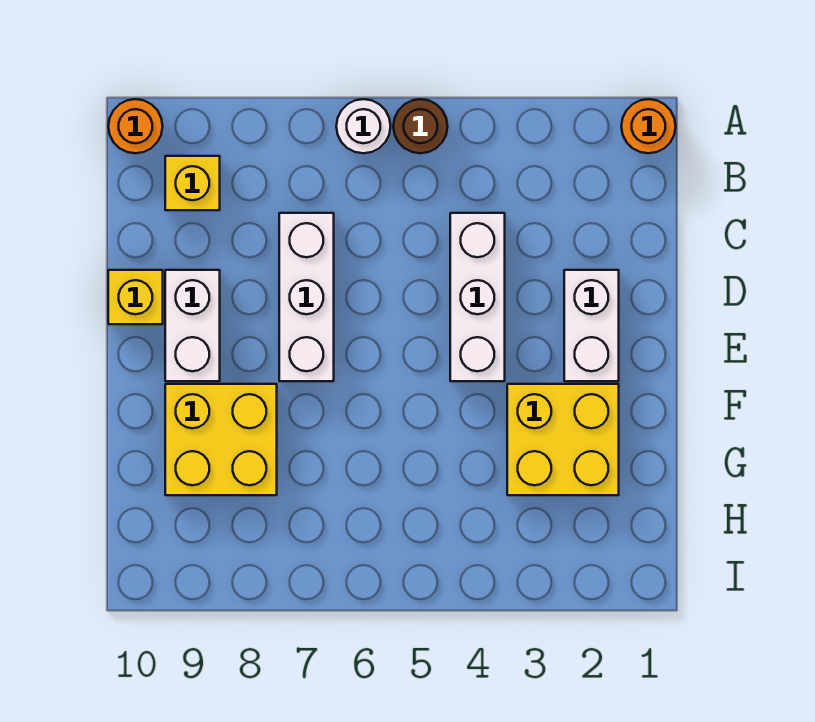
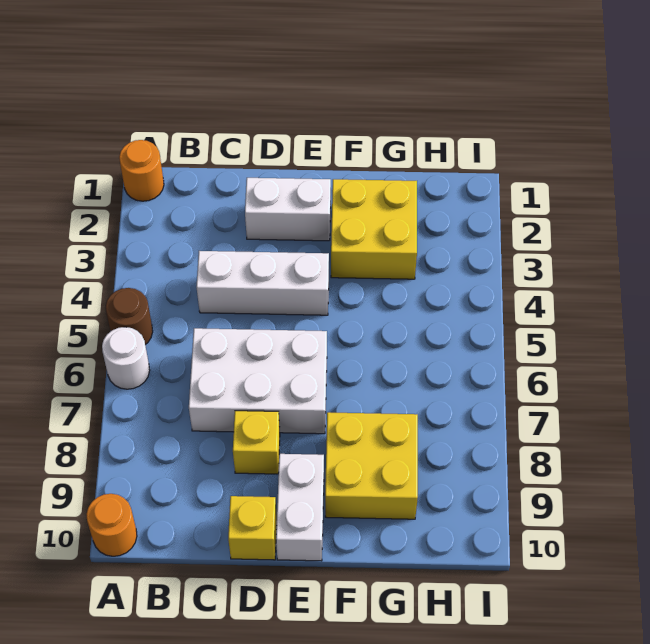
yellow 1x1 brick [165,156,220,210] -> yellow 1x1 brick moved to [233,411,280,474]
white 1x3 brick [279,213,334,381] -> white 2x3 brick [189,328,327,434]
white 1x2 brick [165,270,220,381] -> white 1x2 brick turned to [276,454,324,561]

